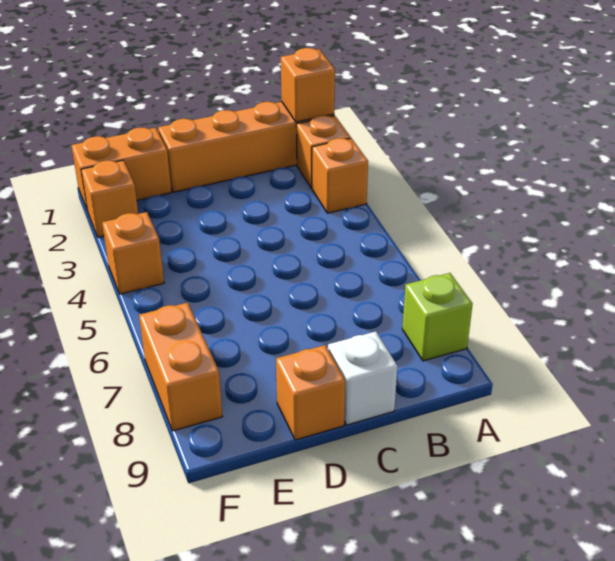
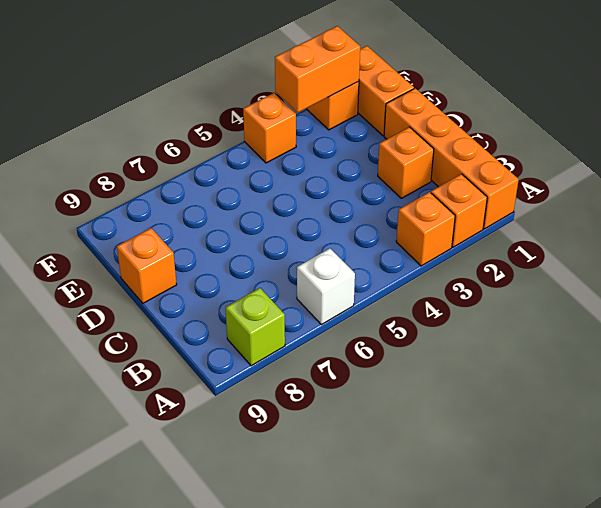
orange 1x1 brick [281,48,335,122] -> orange 1x1 brick moved to [378,127,434,198]
white 1x1 brick [328,331,397,425] -> white 1x1 brick moved to [297,248,355,325]
orange 1x2 brick [139,303,222,431] -> orange 1x2 brick moved to [275,26,360,112]

